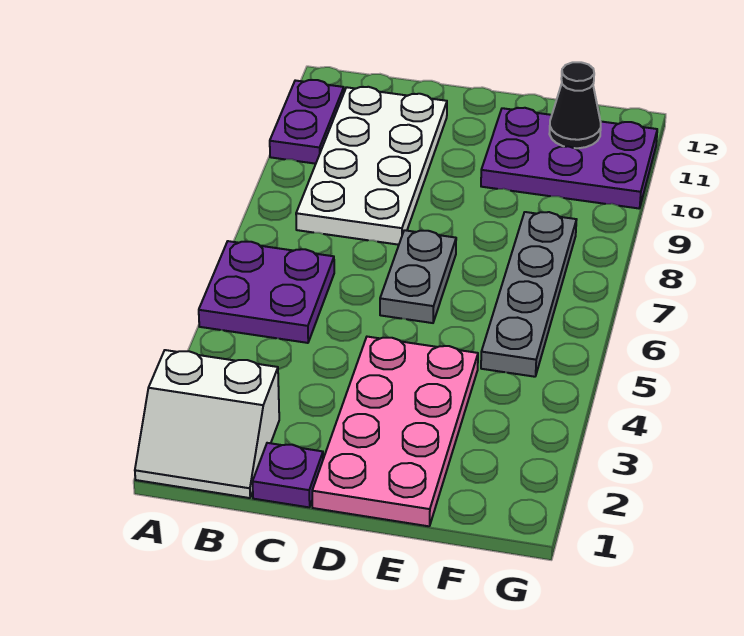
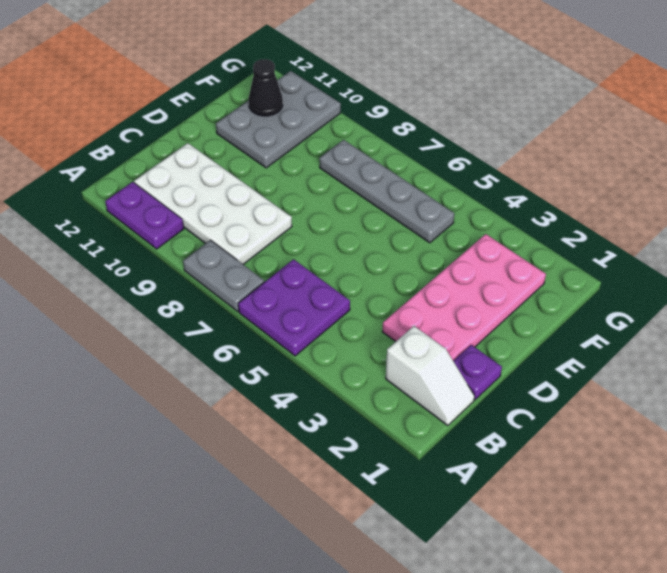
white 2x2 slope [135,350,279,498] -> white 1x2 slope [386,326,475,426]
pink 2x4 plate [312,337,478,526] -> pink 2x4 plate turned to [382,234,546,361]
grey 1x2 plate [380,230,456,323] -> grey 1x2 plate moved to [183,240,264,311]
purple 2x3 plate [481,108,657,208] -> grey 2x3 plate [216,71,341,168]

